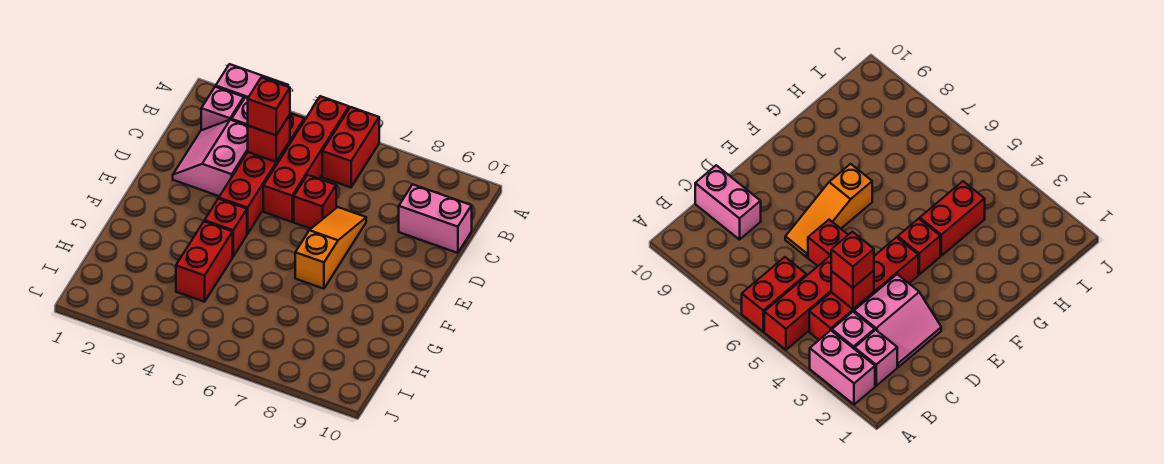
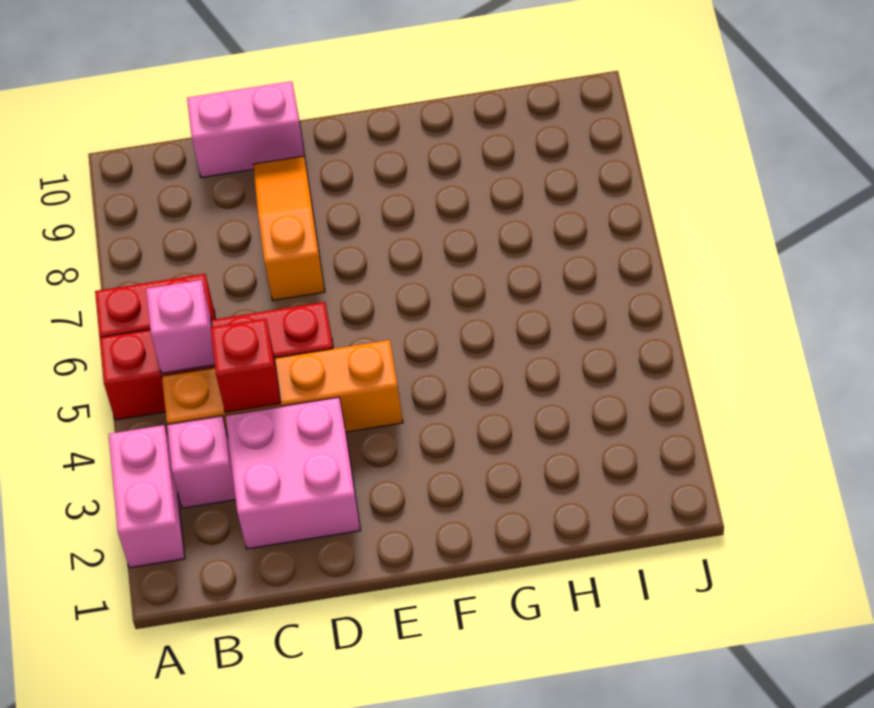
pink 1x1 brick [201,87,244,130] -> pink 1x1 brick moved to [146,280,215,373]
red 1x4 brick [219,113,304,234] -> orange 1x4 brick [162,340,403,435]
pink 2x2 slope [173,120,248,196] -> pink 2x2 brick [226,397,361,549]
red 1x1 brick [248,77,290,135] -> none
pink 1x2 brick [399,184,472,253] -> pink 1x2 brick turned to [187,81,305,178]
red 1x1 brick [294,175,336,229] -> none
orange 1x3 slope [295,207,366,289] -> orange 1x3 slope turned to [253,156,325,300]
red 1x1 brick [205,199,247,256] -> none
red 1x2 brick [176,221,233,302] -> none

